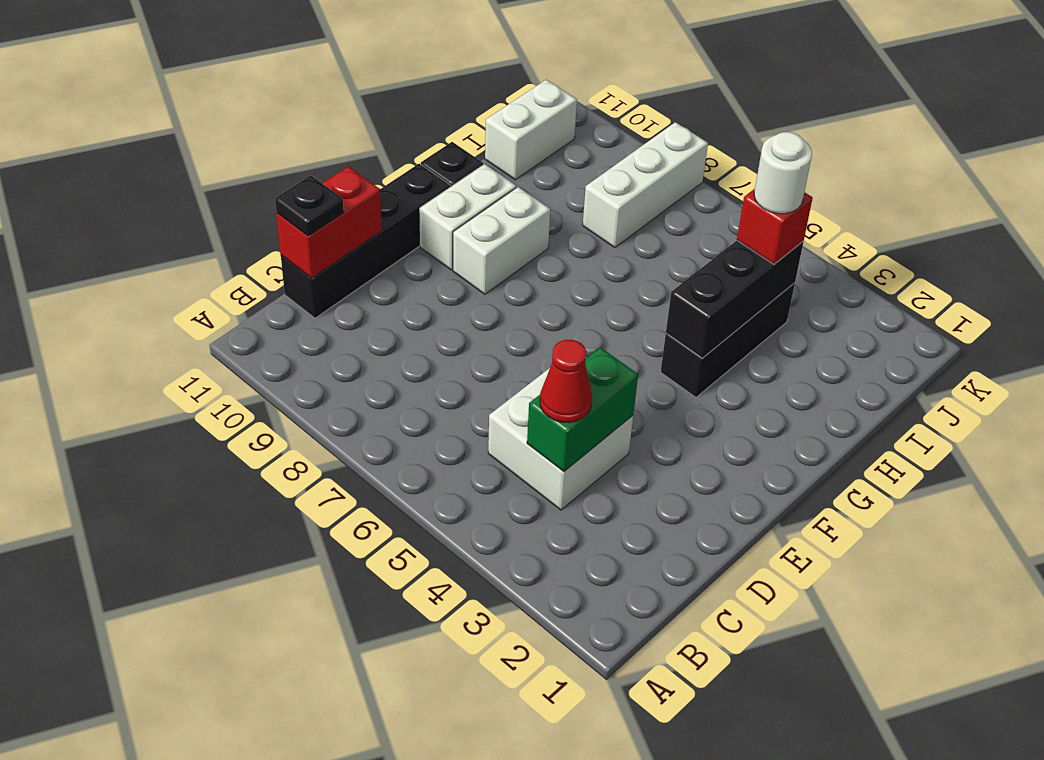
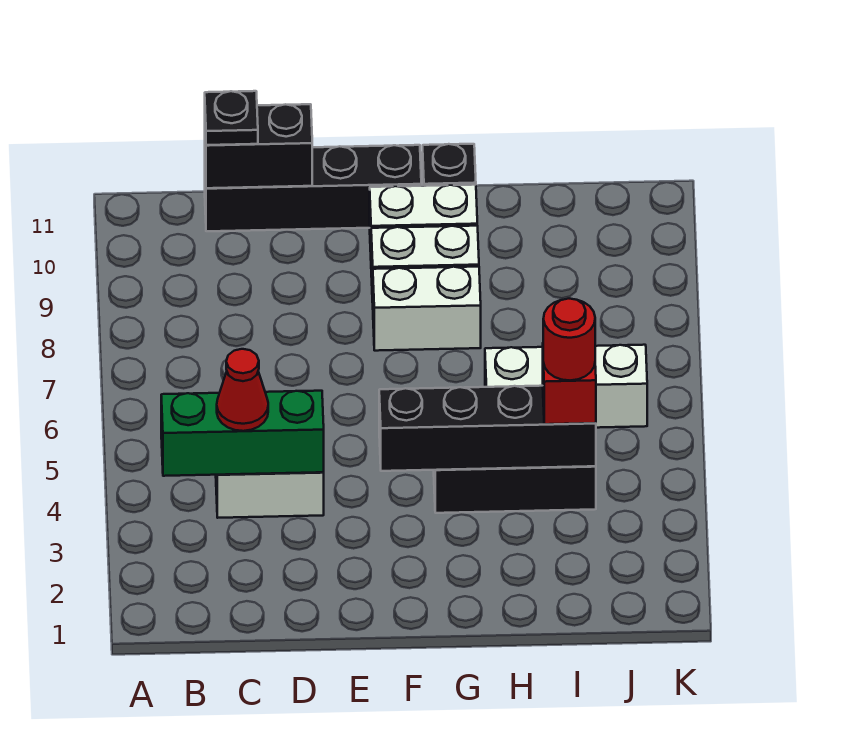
green 1x2 brick [527,347,638,471] -> green 1x3 brick [161,391,324,476]
red 1x2 brick [276,166,382,278] -> black 1x2 brick [205,104,312,188]
black 1x3 brick [666,241,804,358] -> black 1x4 brick [379,386,596,471]
white 1x1 round brick [754,132,812,214] -> red 1x1 round brick [543,299,595,380]
white 1x3 brick [583,122,708,248] -> white 1x3 brick moved to [485,345,647,428]
white 1x2 brick [485,80,577,180] -> white 1x2 brick moved to [373,267,481,351]

